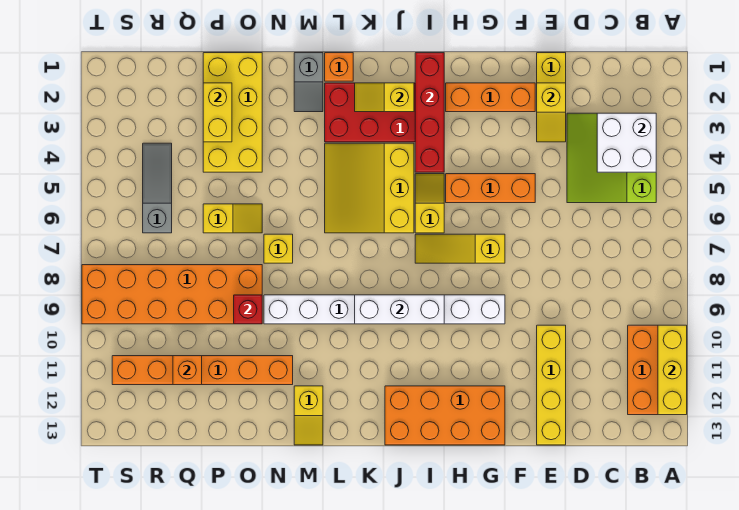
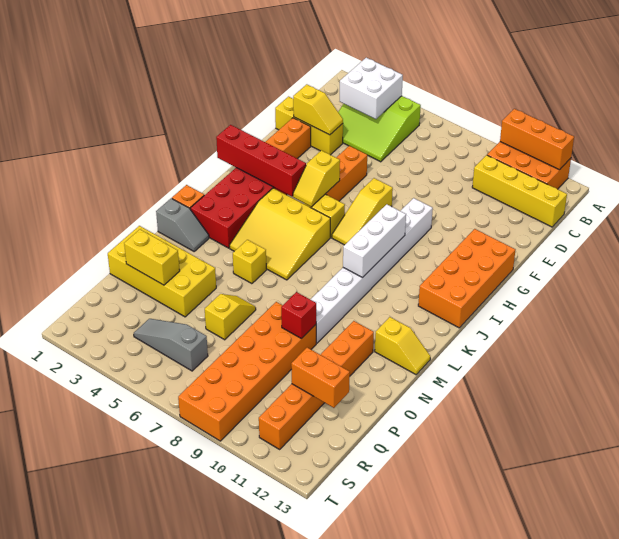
yellow 1x3 brick [658,325,687,415] -> orange 1x3 brick [500,109,574,170]
yellow 1x4 brick [537,325,566,445] -> yellow 1x4 brick moved to [472,155,567,227]
yellow 1x2 slope [355,83,414,112] -> yellow 1x2 slope moved to [293,150,340,207]
yellow 1x1 brick [264,234,293,263] -> yellow 1x1 brick moved to [233,240,267,284]
orange 1x1 brick [173,356,202,385] -> orange 1x2 brick [291,348,350,408]

